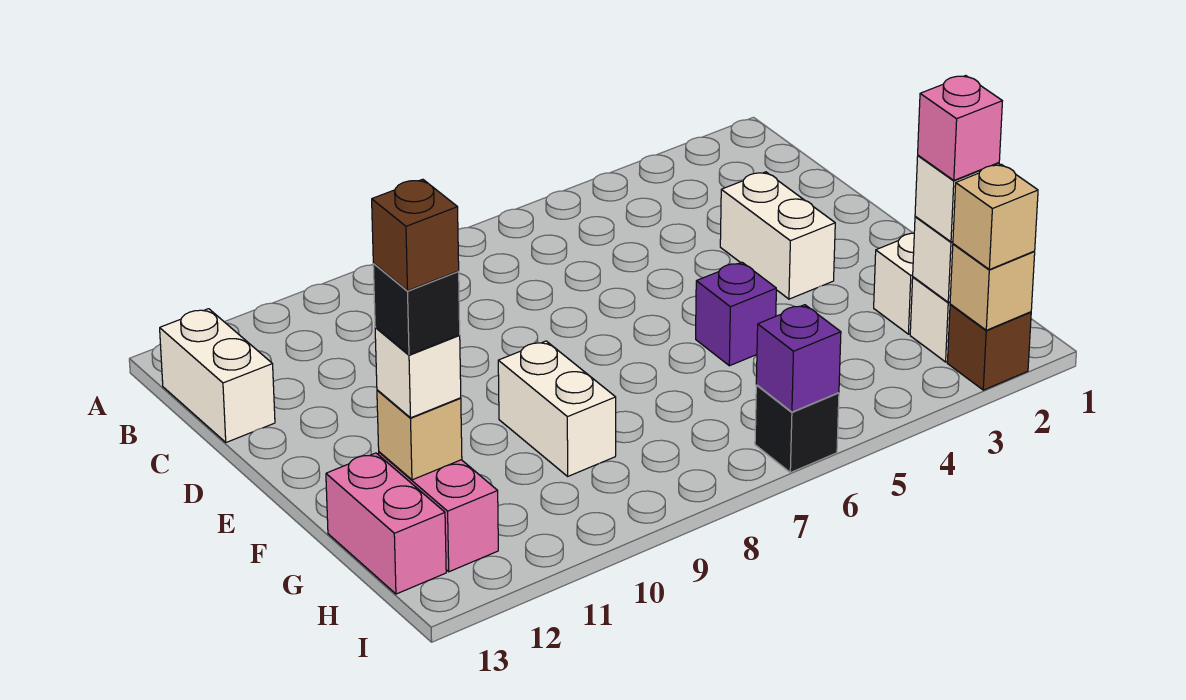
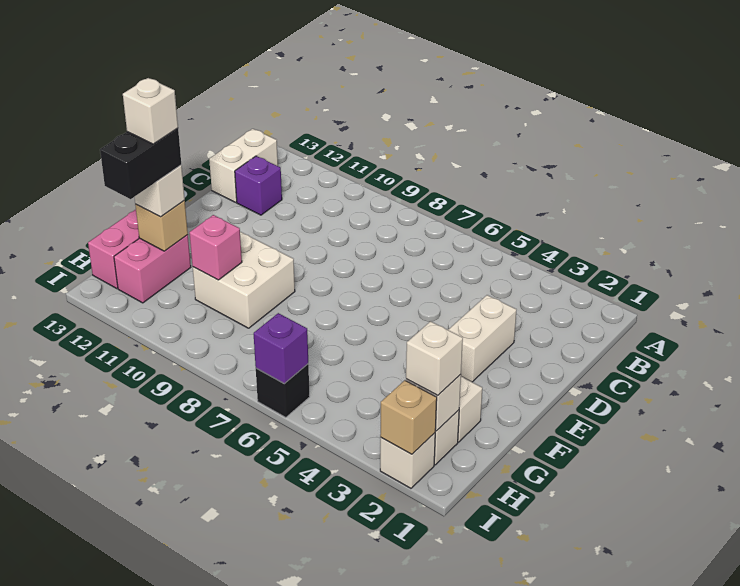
purple 1x1 brick [696,262,776,366] -> purple 1x1 brick moved to [235,156,282,215]
white 1x2 brick [498,341,616,476] -> white 2x2 brick [193,232,295,328]
black 1x1 brick [373,264,460,355] -> black 1x2 brick [100,128,181,199]
brown 1x1 brick [372,179,459,291] -> white 1x1 brick [123,78,178,144]
pink 1x1 brick [918,76,1002,180] -> pink 1x1 brick moved to [189,215,242,280]
brown 1x1 brick [947,304,1031,390] -> white 1x1 brick [380,433,435,488]
tan 1x1 brick [953,164,1038,270] -> none

